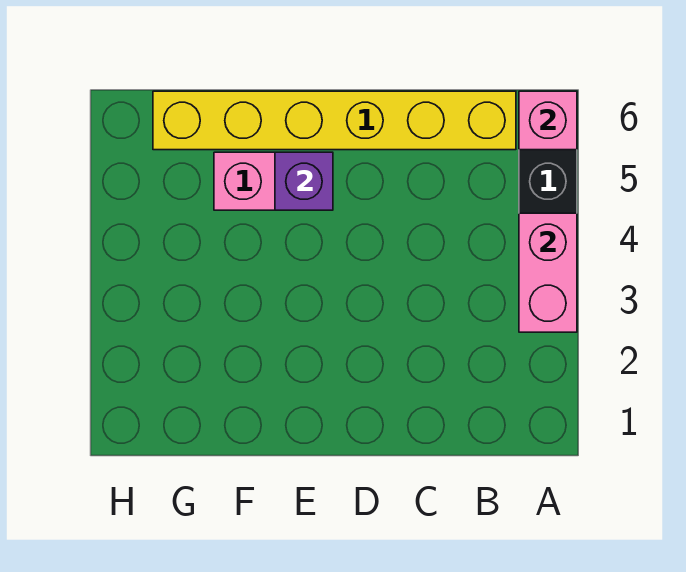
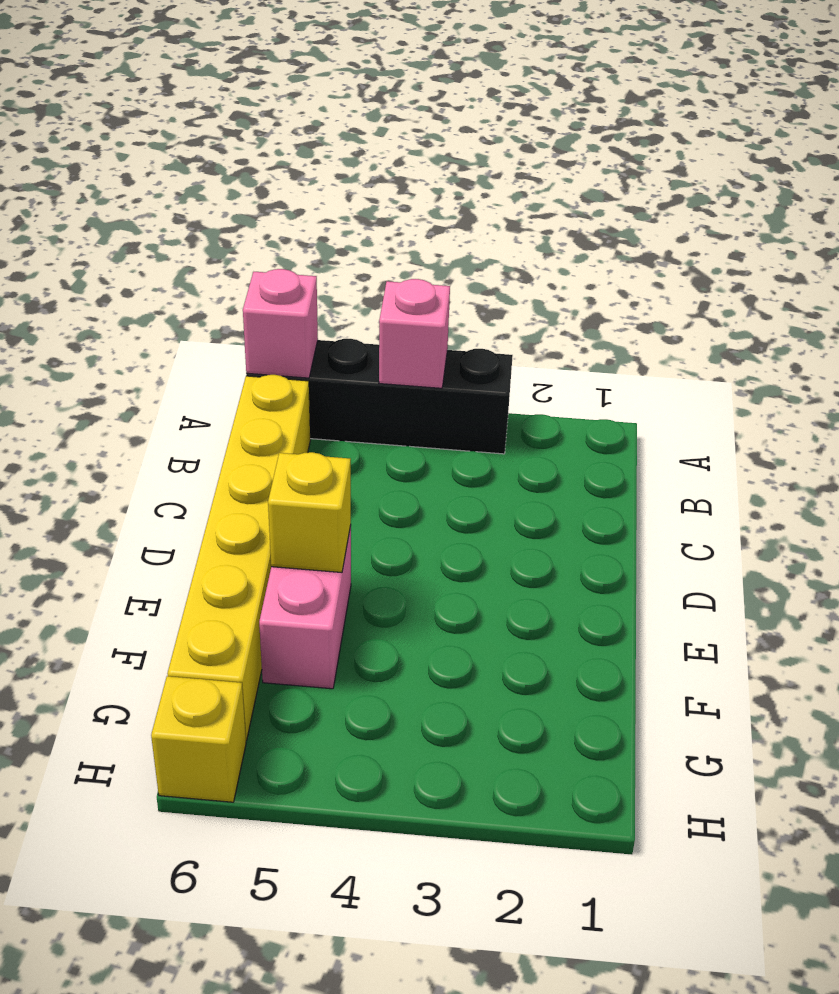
pink 1x2 brick [519,213,577,332] -> pink 1x1 brick [379,279,450,388]
purple 1x1 brick [275,152,333,210] -> yellow 1x1 brick [268,452,351,572]
none -> yellow 1x1 brick [151,676,246,802]

